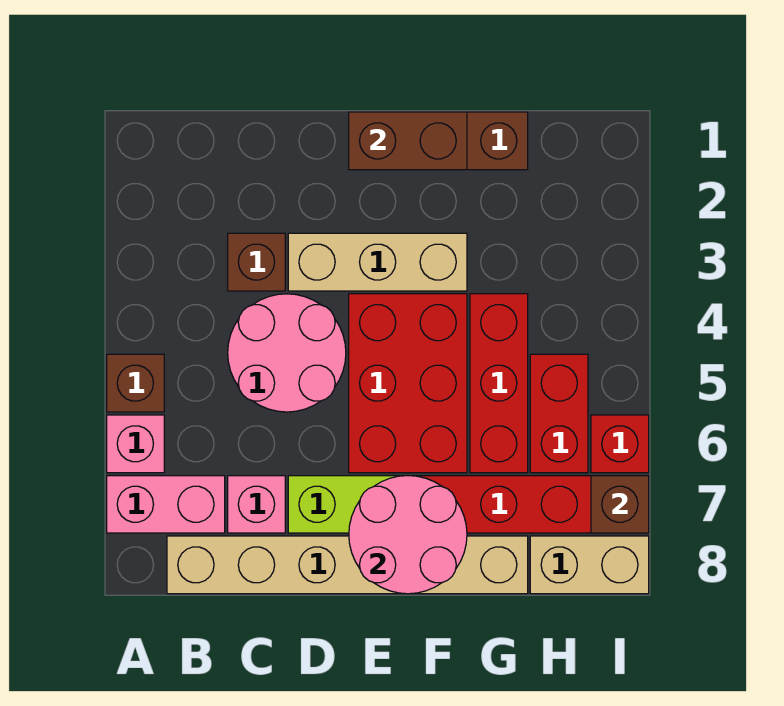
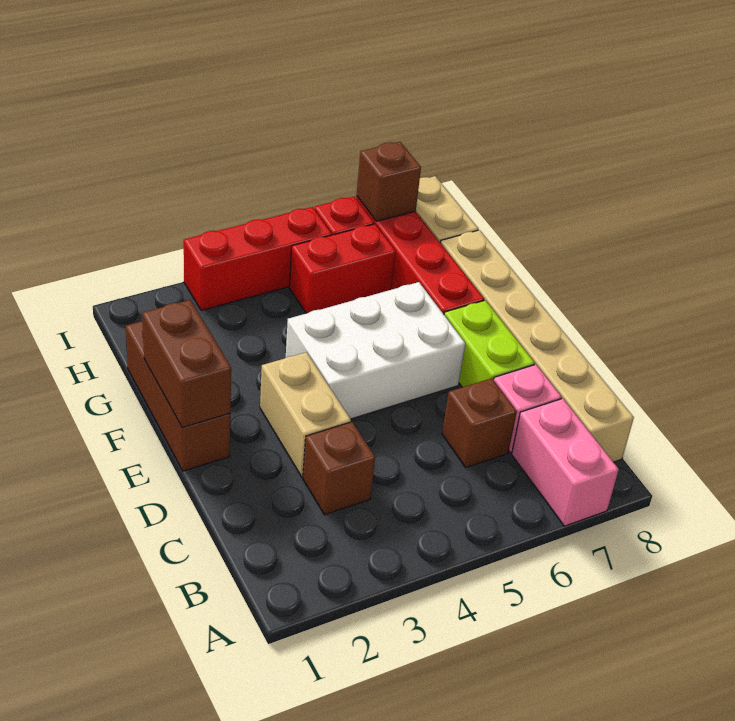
brown 1x1 brick [107,354,164,412] -> brown 1x1 brick moved to [442,378,517,467]
pink 1x1 brick [107,415,164,473] -> none
pink 2x2 round brick [228,294,346,412] -> none
tan 1x3 brick [288,233,467,291] -> tan 1x2 brick [260,352,351,477]
red 2x3 brick [349,294,467,473] -> white 2x3 brick [286,282,465,419]
pink 2x2 round brick [349,476,467,594] -> none
red 1x3 brick [470,294,528,473] -> red 1x3 brick moved to [184,207,332,311]

